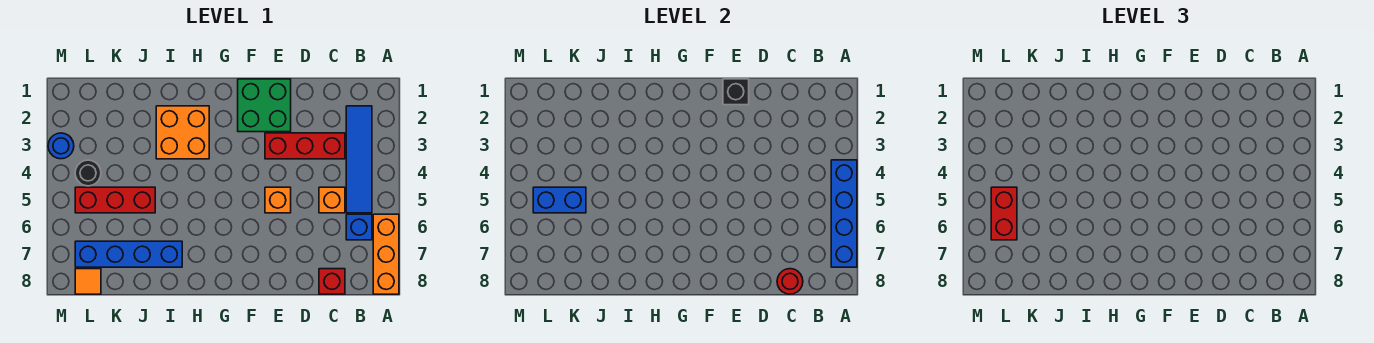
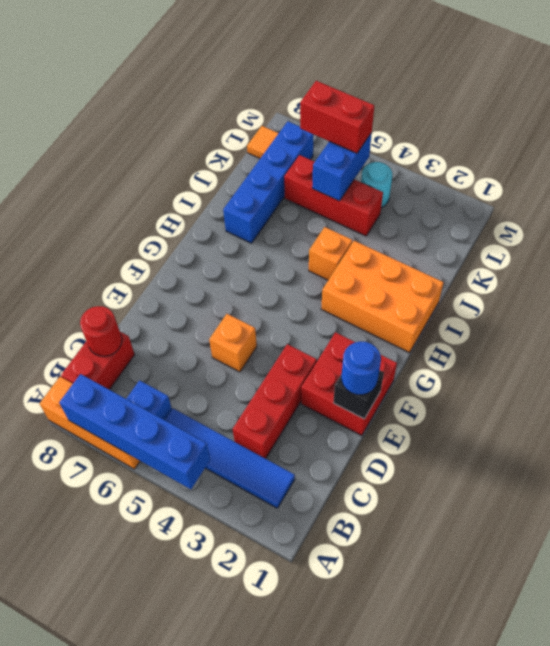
orange 1x1 brick [319,187,345,213] -> orange 1x1 brick moved to [309,227,352,280]
red 1x1 brick [319,269,345,294] -> red 1x2 brick [61,332,135,390]
green 2x2 brick [238,79,291,132] -> red 2x2 brick [301,332,397,436]
orange 2x2 brick [156,106,209,159] -> orange 2x3 brick [321,241,444,353]
red 1x3 brick [75,187,155,213] -> red 1x3 brick turned to [284,155,383,236]
black 1x1 round brick [75,160,101,186] -> cyan 1x1 round brick [361,162,392,208]
blue 1x1 round brick [48,133,74,159] -> blue 1x1 round brick moved to [341,341,381,395]

